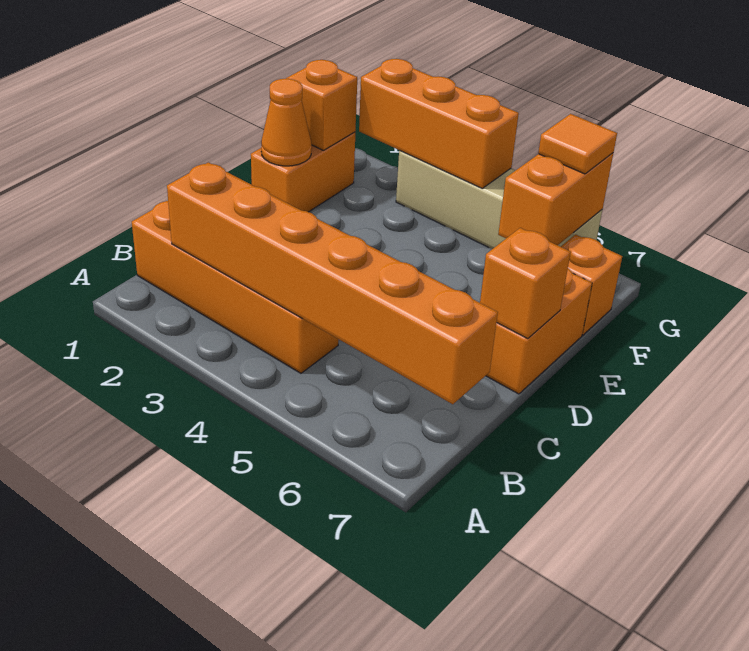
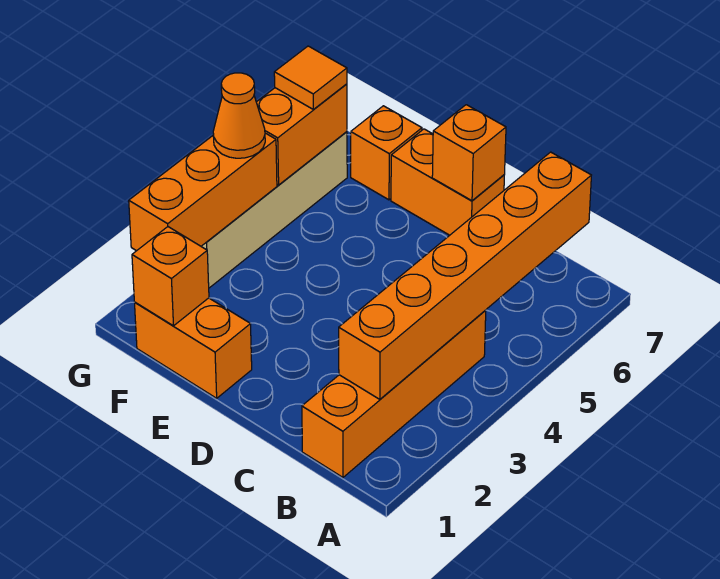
orange 1x1 cone [261,79,312,166] -> orange 1x1 cone moved to [213,73,265,158]
orange 1x2 brick [498,153,613,245] -> orange 1x2 brick turned to [256,84,347,185]

